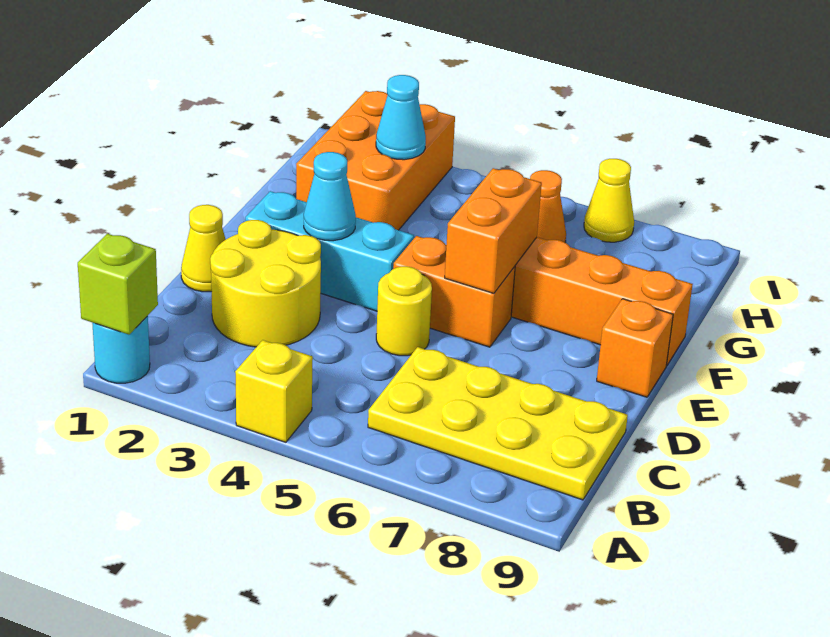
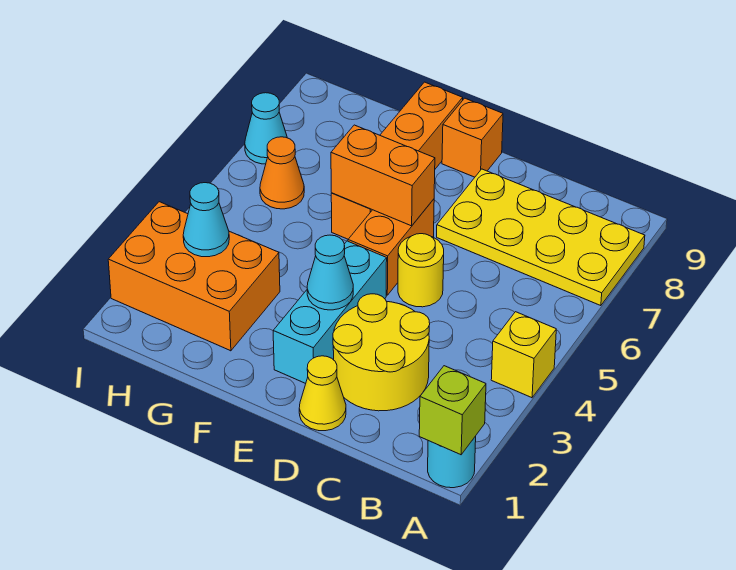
yellow 2x4 plate [368,347,628,500] -> yellow 2x4 plate turned to [437,169,645,306]
yellow 1x1 cone [584,159,634,242] -> cyan 1x1 cone [245,93,287,164]

